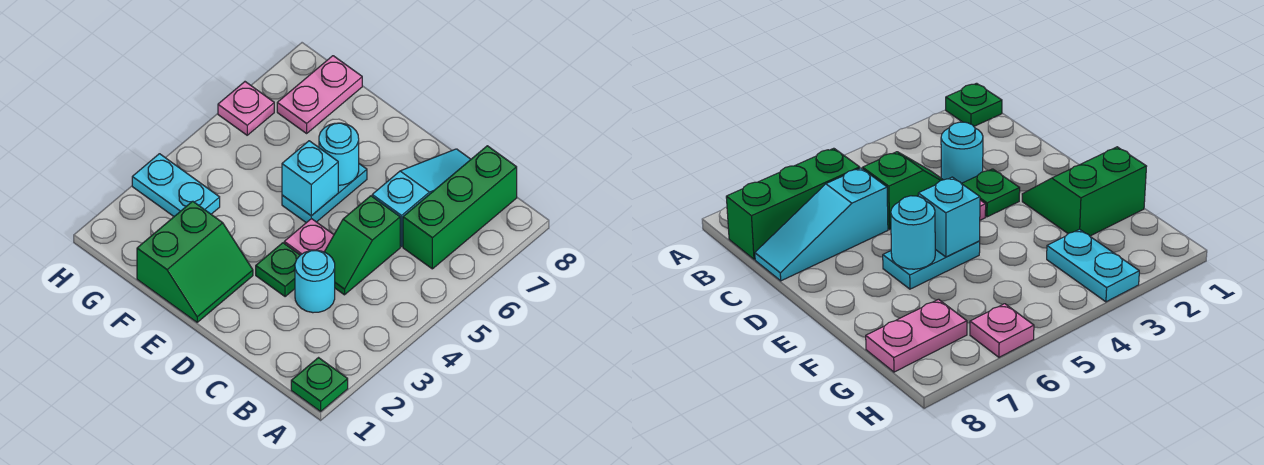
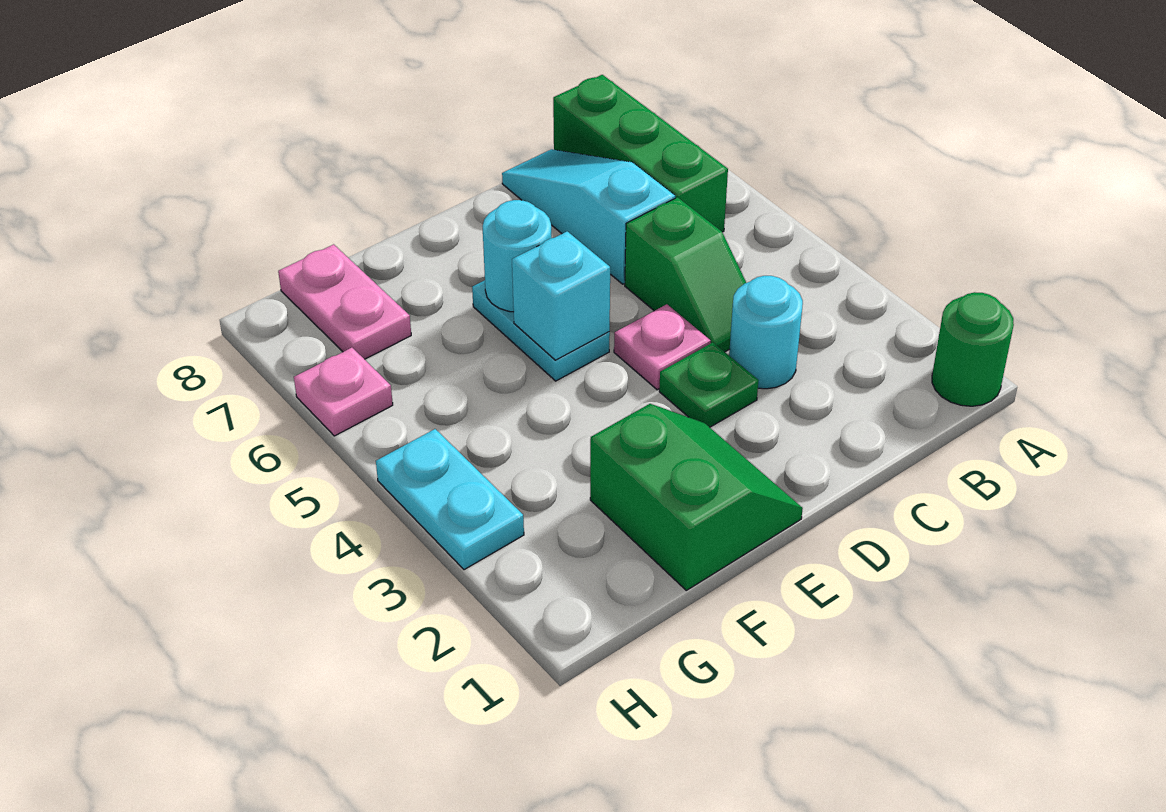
green 1x1 plate [291,358,348,411] -> green 1x1 round brick [932,292,1014,406]
cyan 1x2 plate [132,154,220,216] -> cyan 1x2 plate turned to [376,429,524,570]

